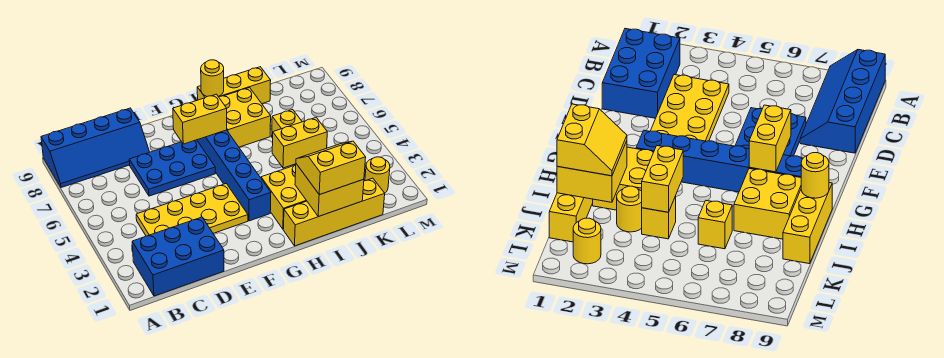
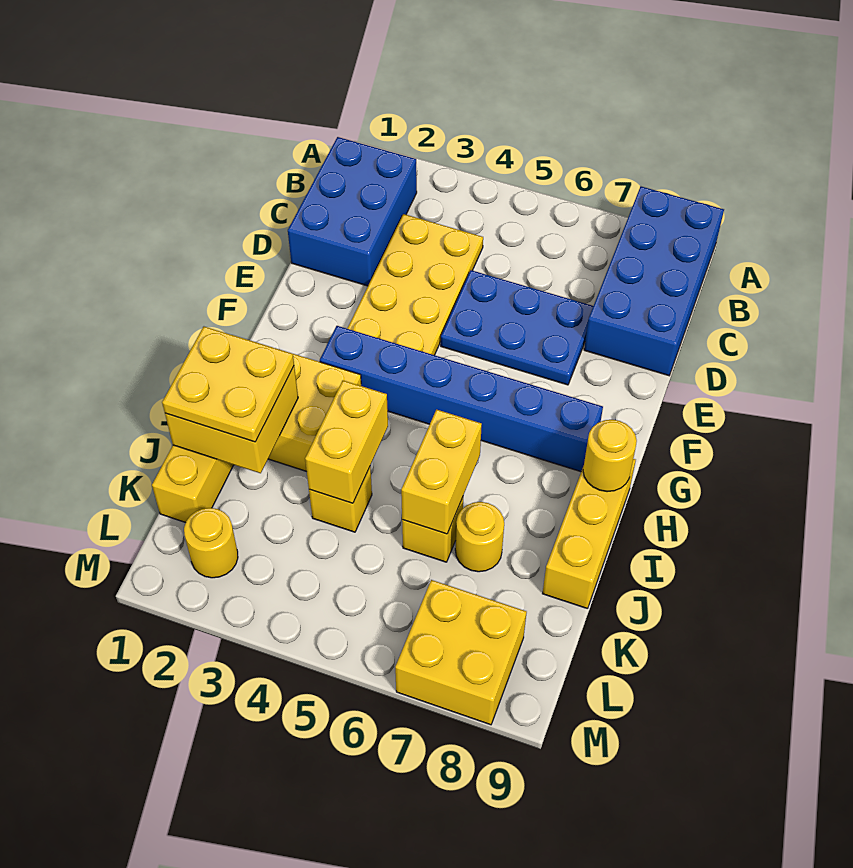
blue 2x4 slope [41,108,149,187] -> blue 2x4 brick [584,187,724,376]
blue 2x3 plate [129,140,215,196] -> blue 2x3 plate turned to [441,270,593,385]
yellow 1x2 brick [173,94,227,144] -> yellow 1x2 brick moved to [401,409,482,534]
yellow 2x2 brick [219,88,271,147] -> yellow 2x2 brick moved to [395,580,527,725]
yellow 2x2 slope [296,141,366,195] -> yellow 2x2 plate [162,327,294,442]
yellow 1x1 round brick [617,186,642,232] -> yellow 1x1 round brick moved to [455,502,504,572]

